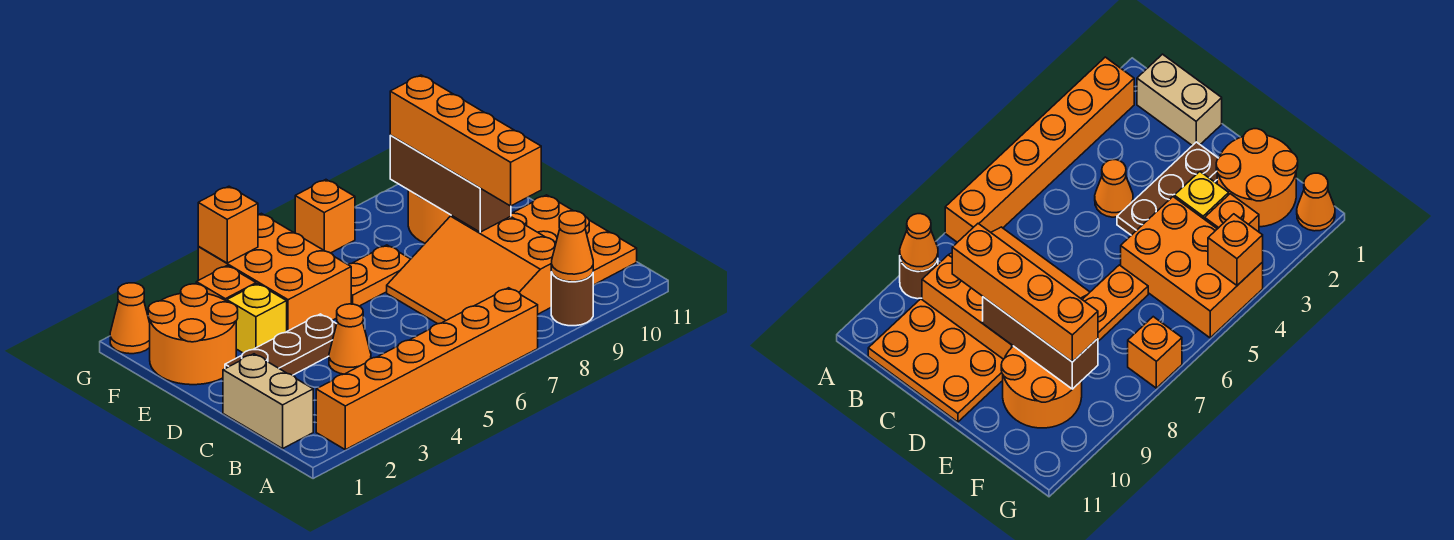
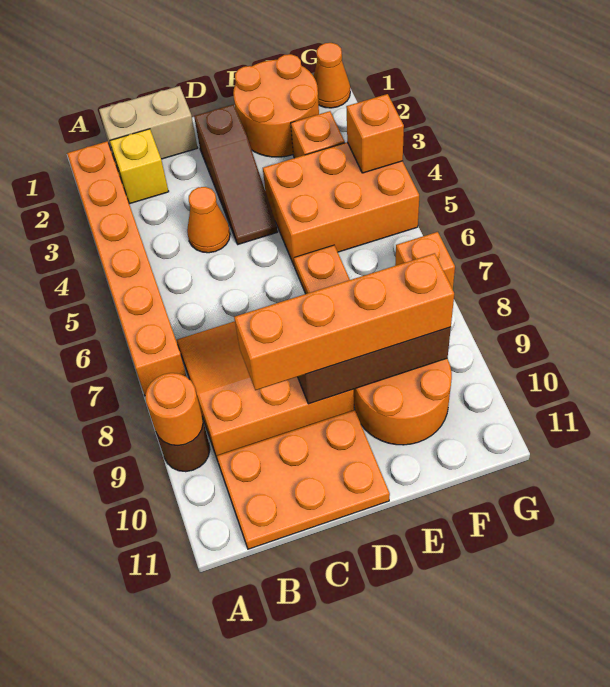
orange 1x1 cone [551,211,593,282] -> orange 1x1 round brick [145,373,203,446]
brown 1x3 plate [225,314,337,375] -> brown 1x3 slope [194,104,278,244]
yellow 1x1 brick [227,284,287,353] -> yellow 1x1 brick moved to [110,129,169,204]

